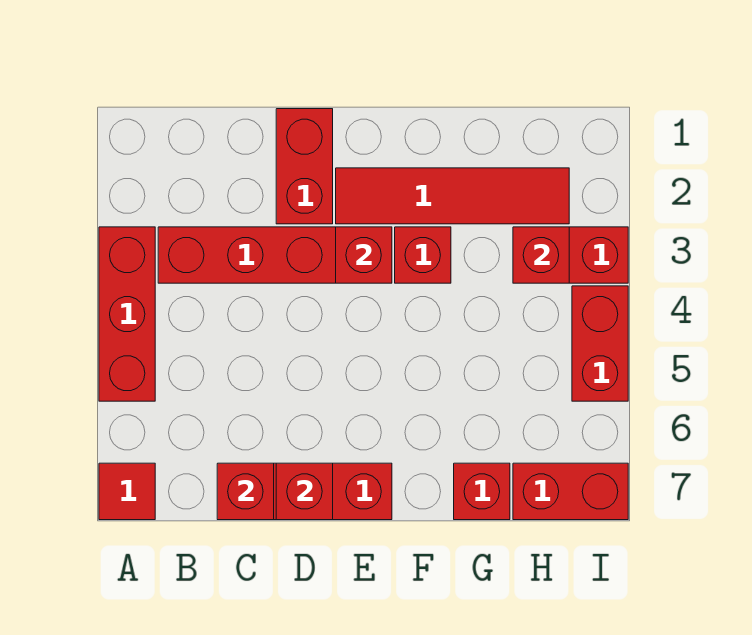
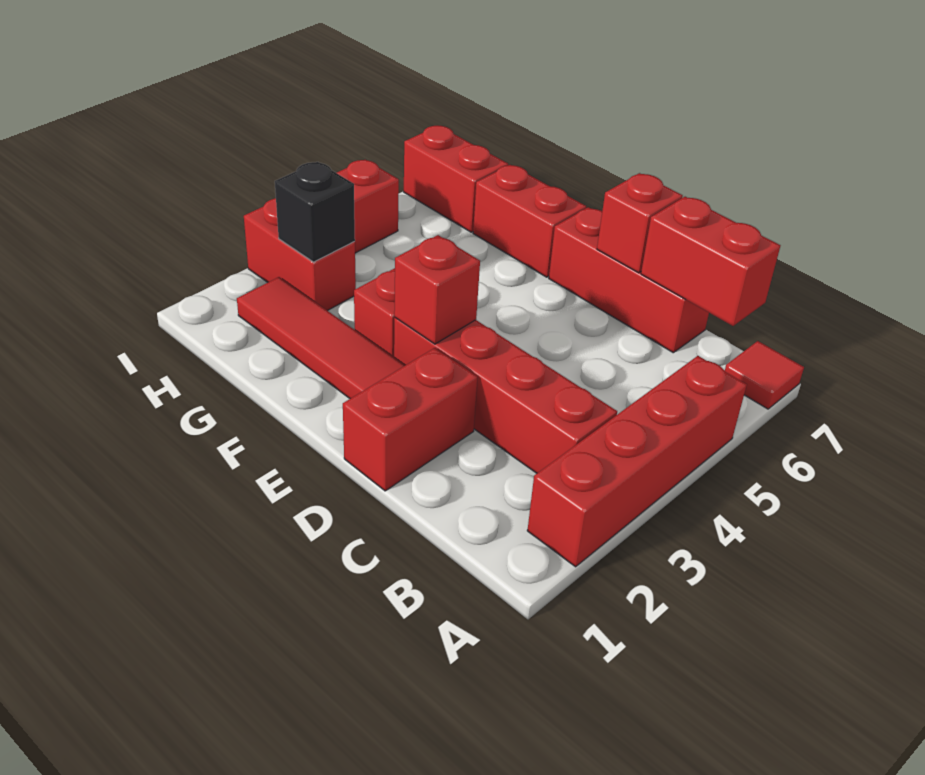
red 1x3 brick [99,227,155,401] -> red 1x4 brick [527,356,747,567]
red 1x1 brick [217,463,274,520] -> red 1x2 brick [641,197,780,326]
red 1x1 brick [454,463,510,520] -> red 1x2 brick [473,165,586,277]
red 1x1 brick [513,227,569,283] -> black 1x1 brick [275,162,355,262]

